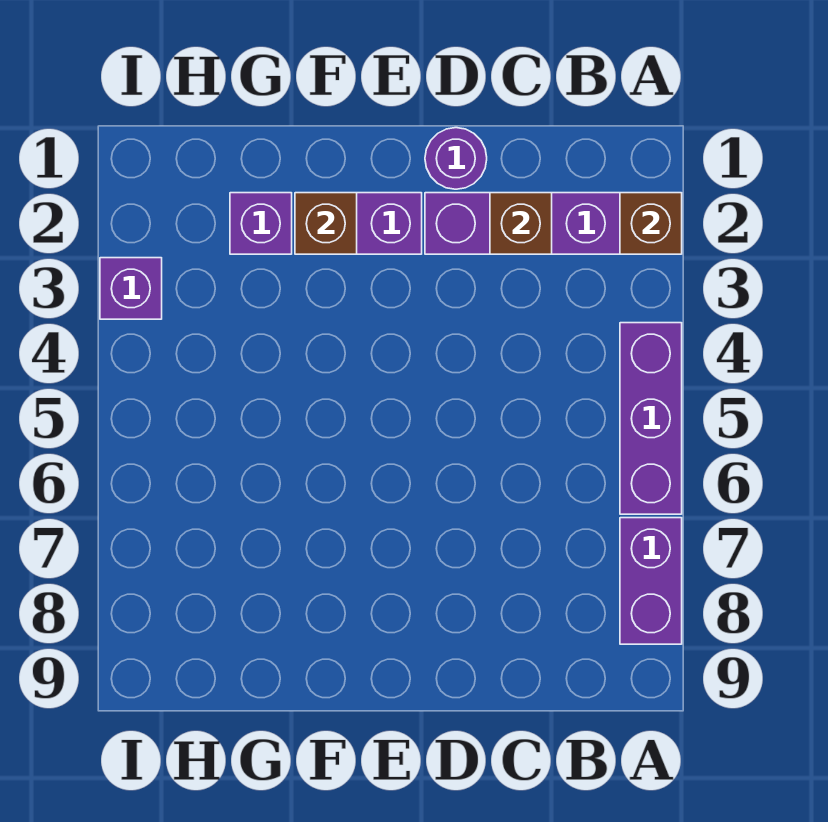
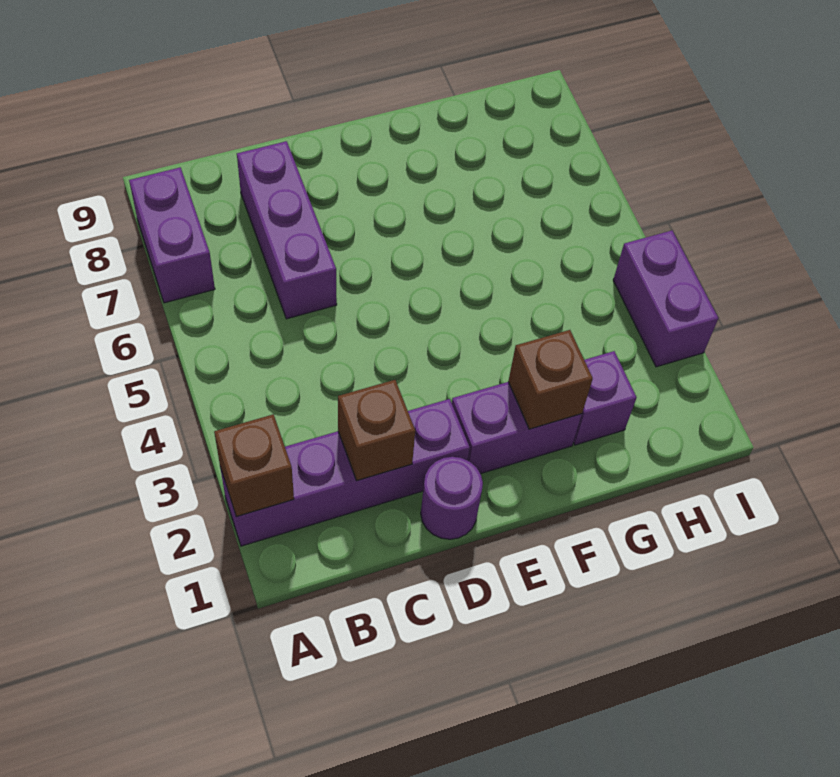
purple 1x3 brick [620,323,682,514] -> purple 1x3 brick moved to [237,141,337,319]
purple 1x1 brick [100,258,162,319] -> purple 1x2 brick [613,231,718,367]

